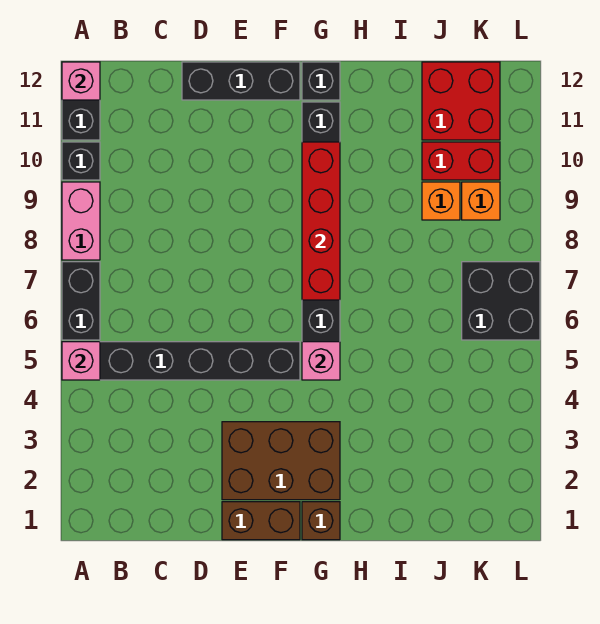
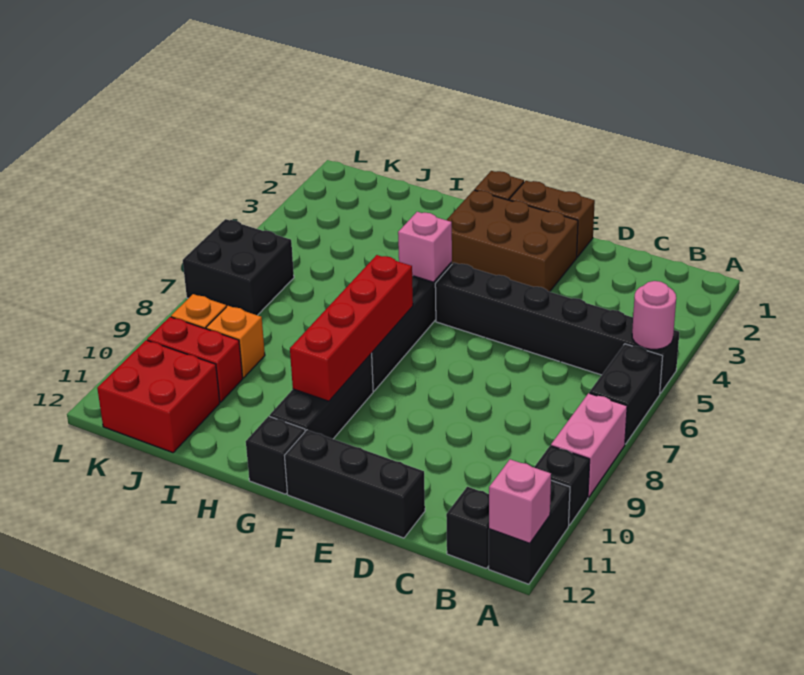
pink 1x1 brick [62,342,100,380] -> pink 1x1 round brick [632,281,676,349]
none -> black 1x1 brick [446,487,489,569]

